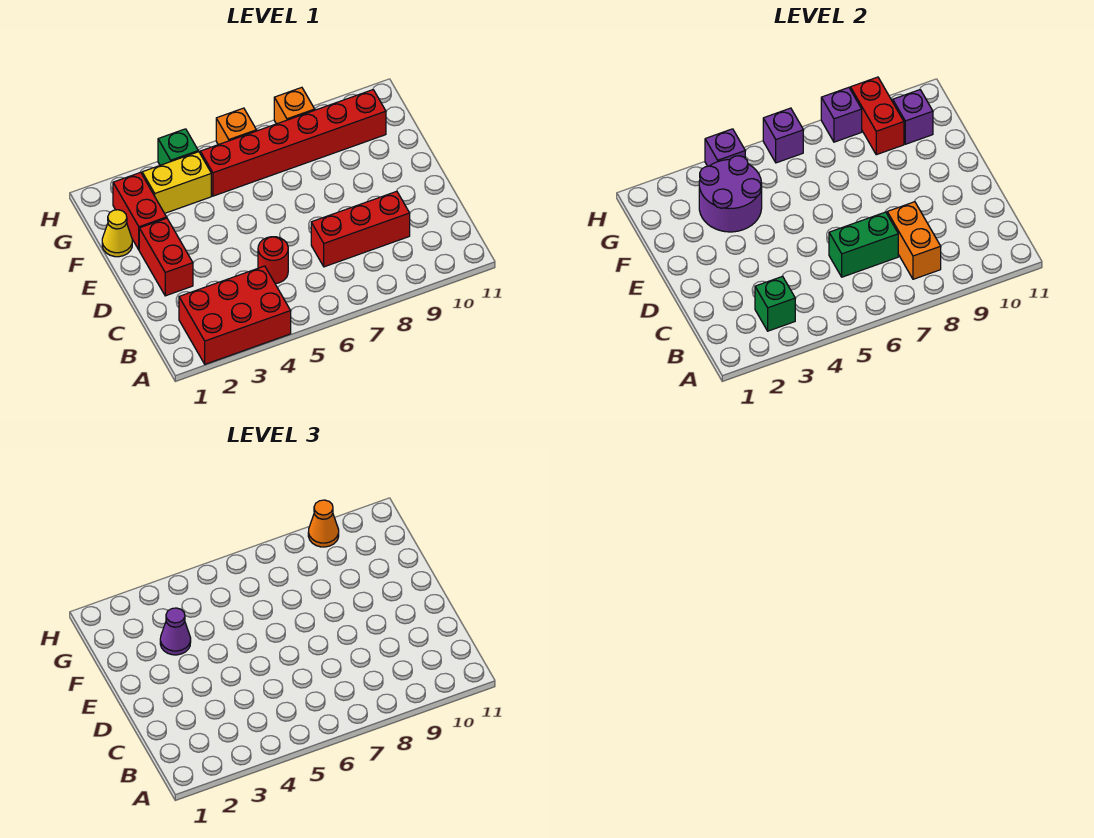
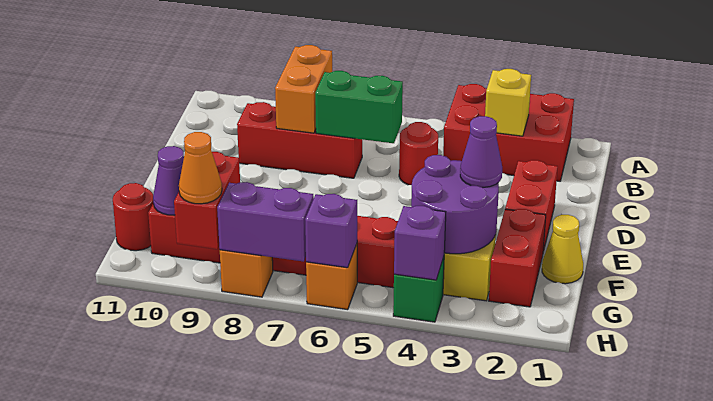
green 1x1 brick [755,276,795,331] -> yellow 1x1 brick [485,69,531,136]
purple 1x1 brick [893,90,933,144] -> purple 1x1 cone [153,146,184,215]
none -> red 1x1 round brick [113,183,153,251]
purple 1x1 brick [821,87,862,142] -> purple 1x2 brick [217,182,314,262]

